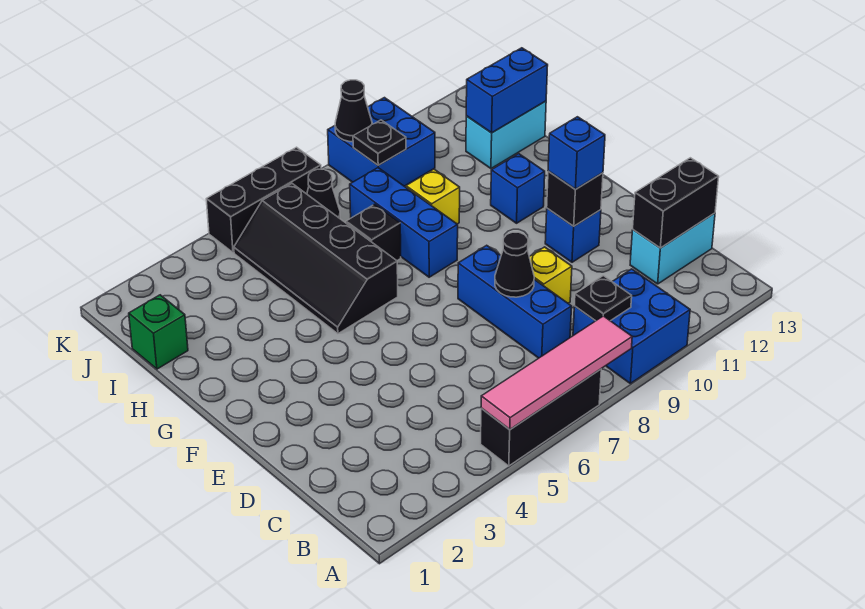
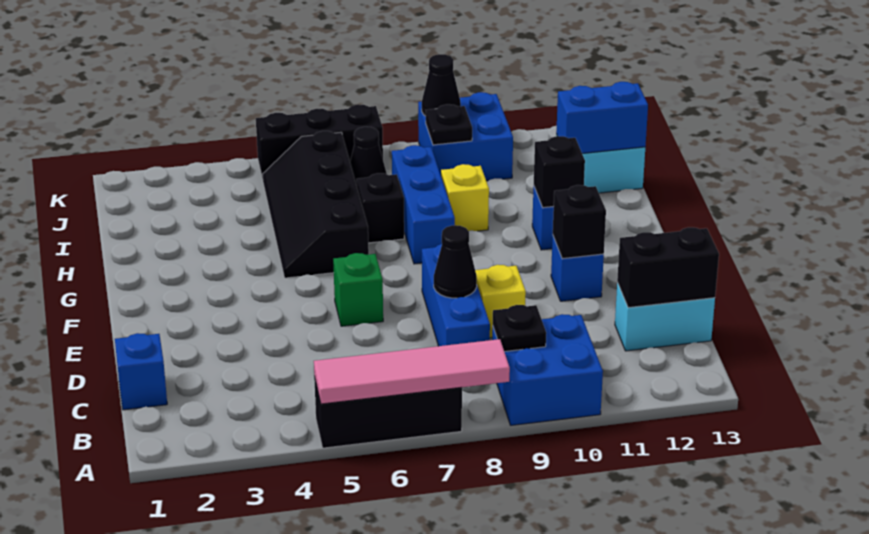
blue 1x1 brick [548,117,605,189] -> blue 1x1 brick moved to [115,333,167,410]
none -> black 1x1 brick [534,136,585,208]
green 1x1 brick [129,295,188,369] -> green 1x1 brick moved to [333,253,383,326]

